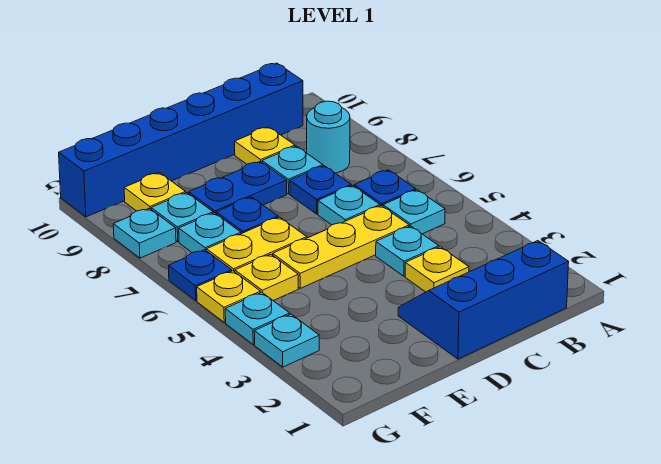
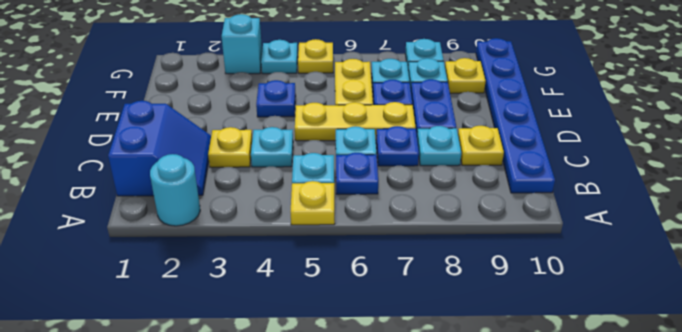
blue 2x3 slope [398,241,569,359] -> blue 2x2 slope [108,101,211,196]
cyan 1x1 round brick [307,101,350,173] -> cyan 1x1 round brick moved to [150,154,200,226]
blue 1x6 brick [59,63,303,217] -> blue 1x6 plate [476,38,555,193]
yellow 1x3 plate [273,206,409,288] -> yellow 1x3 plate turned to [295,102,416,141]
yellow 1x1 plate [235,254,298,301] -> yellow 1x1 plate moved to [291,181,335,225]
cyan 1x1 plate [254,314,319,367] -> cyan 1x1 brick [222,14,262,74]
blue 1x1 plate [169,250,232,301] -> blue 1x1 plate moved to [256,80,296,117]

